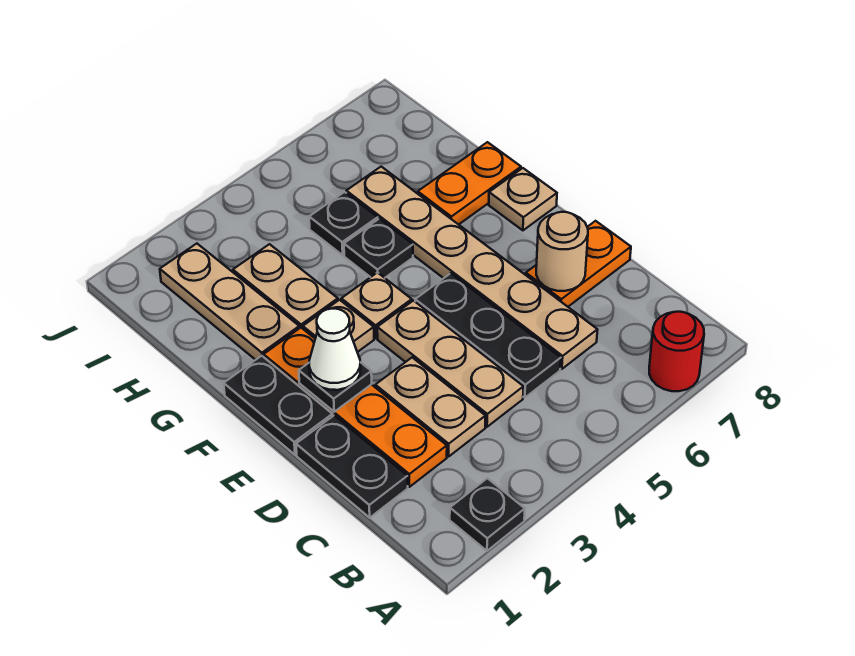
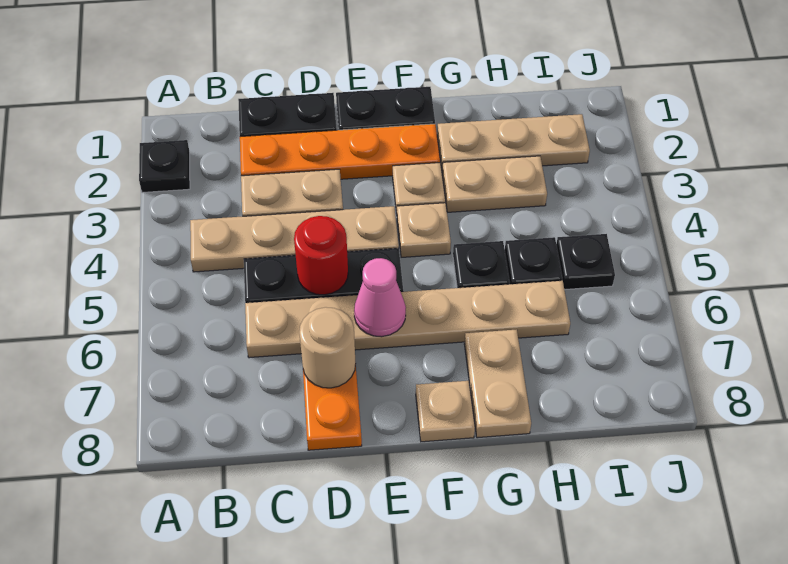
red 1x1 round brick [649,312,704,391] -> red 1x1 round brick moved to [294,216,348,295]
tan 1x3 plate [377,301,524,427] -> tan 1x4 plate [190,206,399,272]
black 1x1 plate [299,362,372,412] -> black 1x1 plate moved to [556,234,615,290]
white 1x1 cone [309,309,361,390] -> none
none -> pink 1x1 cone [354,258,406,337]
orange 1x2 plate [418,142,521,225] -> tan 1x2 plate [464,329,531,438]

